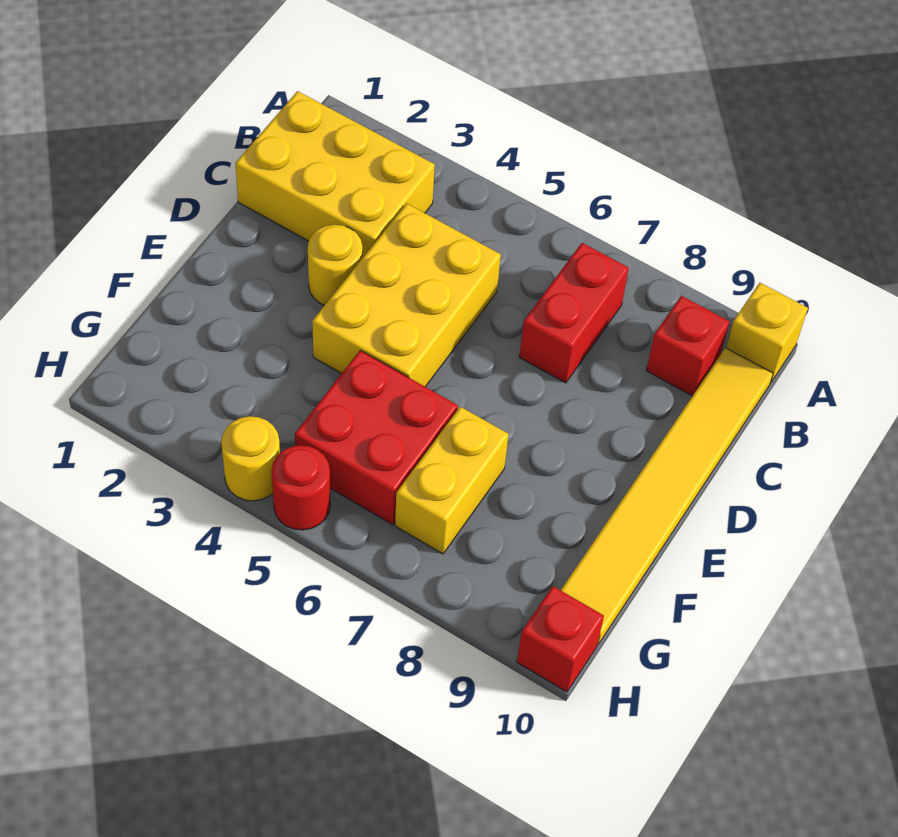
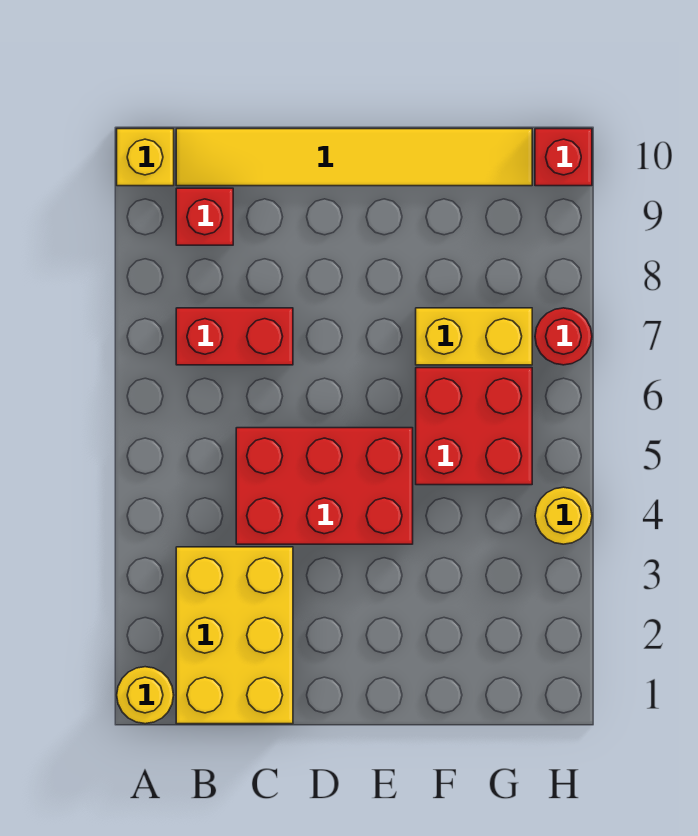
yellow 2x3 brick [312,203,501,387] -> red 2x3 brick [236,428,413,544]
yellow 1x1 round brick [308,225,363,305] -> yellow 1x1 round brick moved to [117,667,174,724]
red 1x1 round brick [272,445,330,530] -> red 1x1 round brick moved to [535,308,592,365]

